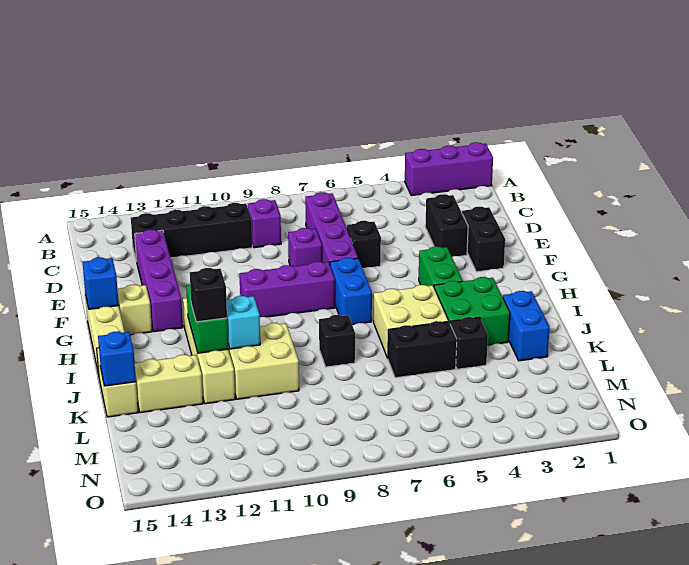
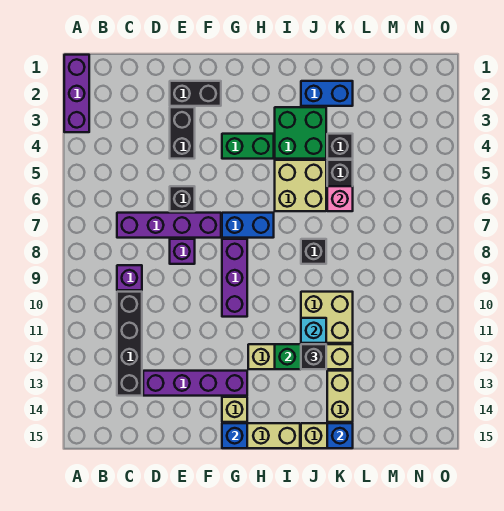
black 1x2 brick [425,194,468,257] -> black 1x2 brick turned to [170,107,195,159]
none -> pink 1x1 brick [327,186,353,211]

